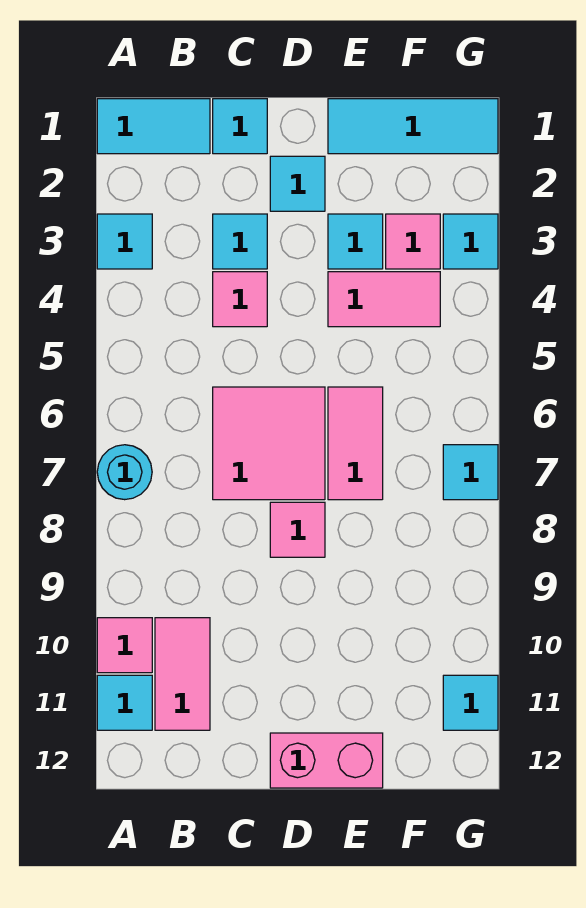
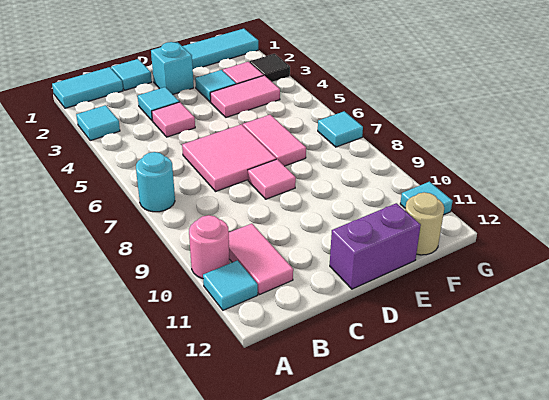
pink 1x1 tile [97,618,152,673] -> pink 1x1 round brick [189,215,230,279]
cyan 1x1 tile [270,156,325,211] -> cyan 1x1 brick [151,42,194,94]
pink 1x2 brick [270,733,383,788] -> purple 1x2 brick [330,203,421,289]
none -> tan 1x1 round brick [405,192,444,255]
cyan 1x1 tile [443,214,498,269] -> black 1x1 tile [250,54,290,82]

